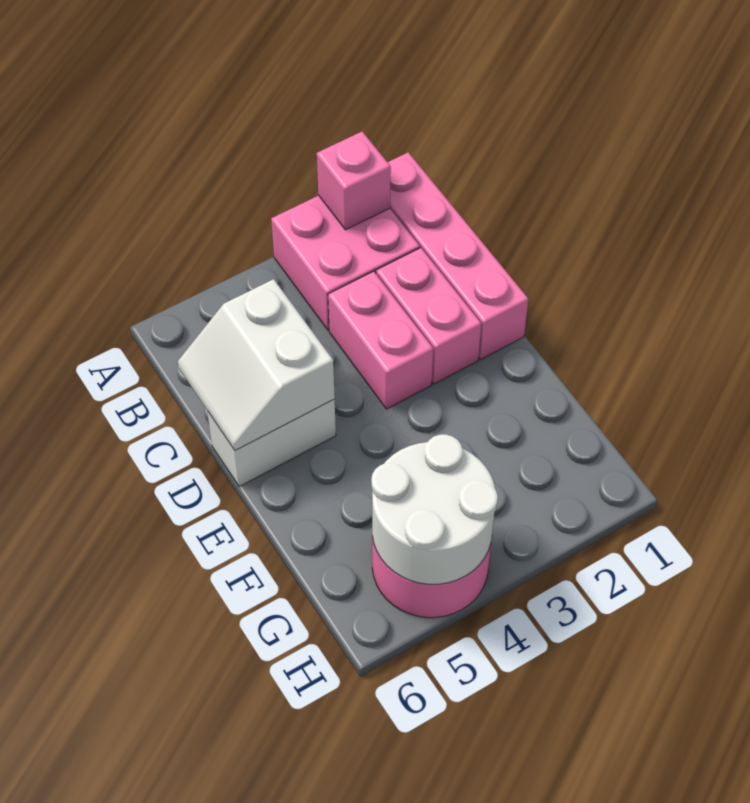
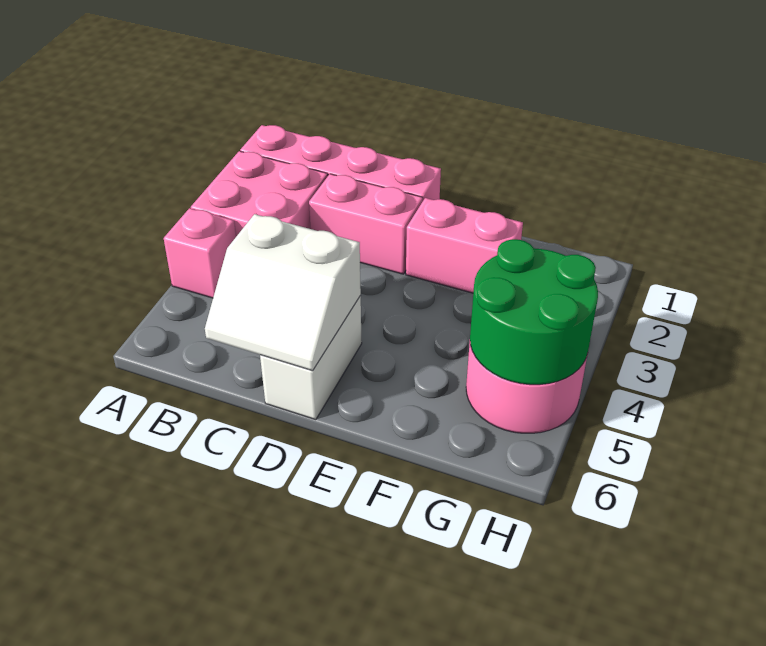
pink 1x1 brick [317,132,391,230] -> pink 1x1 brick moved to [164,208,236,298]
pink 1x2 brick [328,271,433,409] -> pink 1x2 brick moved to [406,198,523,293]
white 2x2 round brick [371,434,498,584] -> green 2x2 round brick [470,239,598,385]

